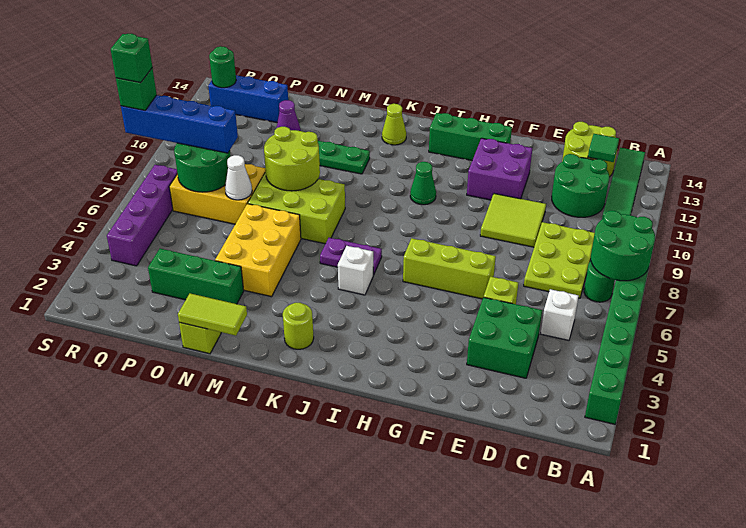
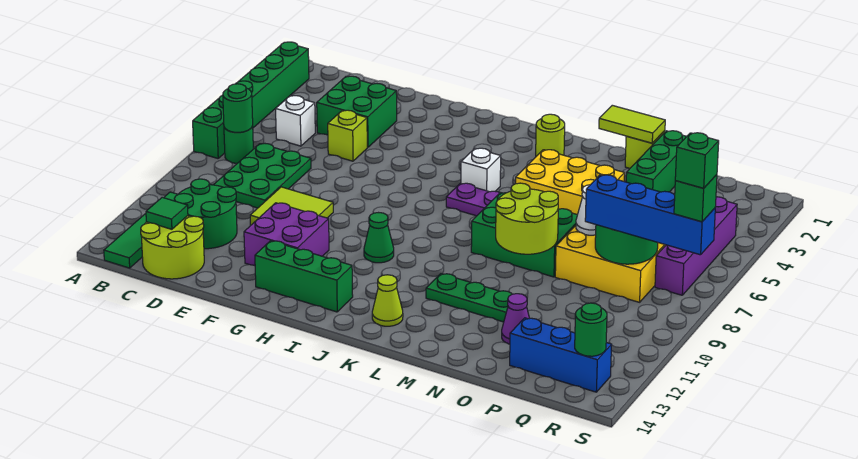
green 2x2 round brick [591,211,655,281] -> green 1x1 round brick [223,84,253,132]
lime 2x3 plate [524,222,595,298] -> green 2x3 plate [214,144,311,208]
lime 1x3 brick [403,238,496,299] -> none
lime 2x3 brick [248,172,345,244] -> green 2x3 brick [471,193,577,277]
yellow 2x3 brick [215,204,301,297] -> yellow 2x3 brick turned to [516,150,625,215]
green 1x3 brick [148,249,244,304] -> green 1x3 brick turned to [626,131,687,192]

